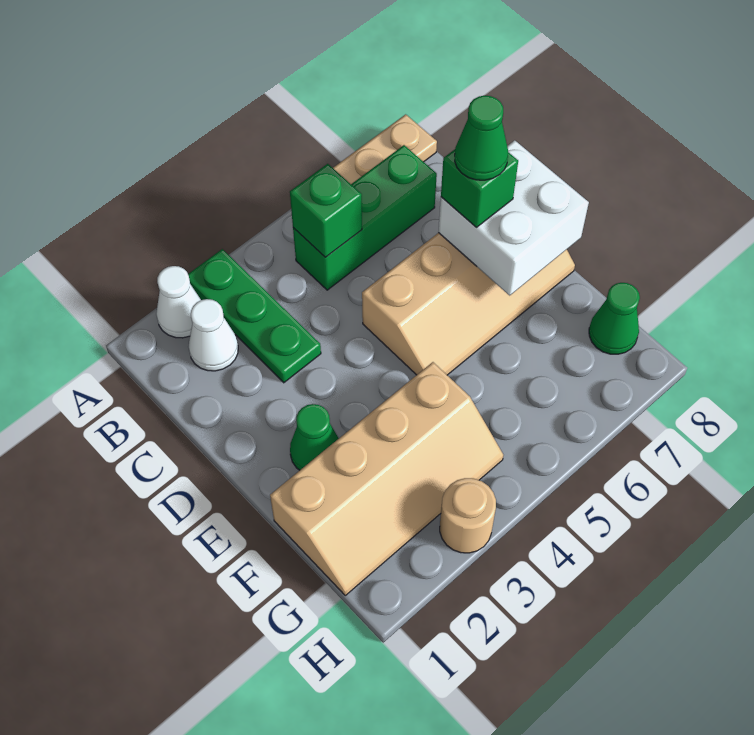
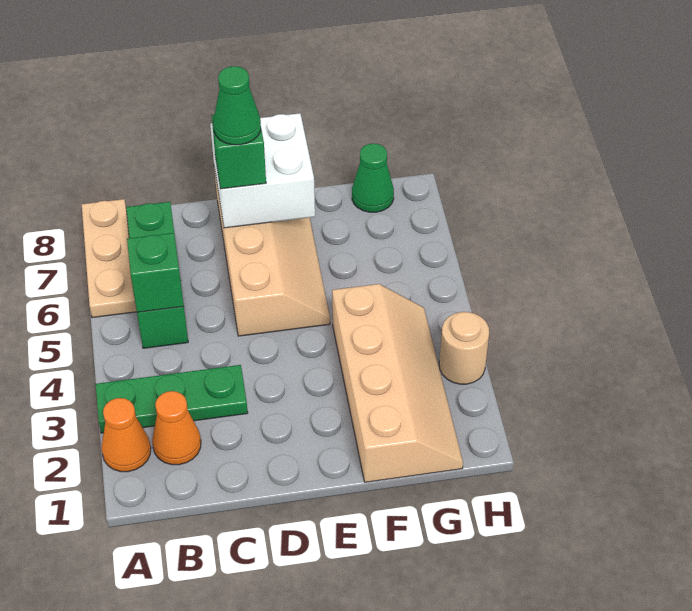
white 1x1 cone [156,266,201,338] -> orange 1x1 cone [102,398,151,472]
white 1x1 cone [188,299,238,371] -> orange 1x1 cone [152,391,201,465]
green 1x1 cone [290,404,339,470] -> none

